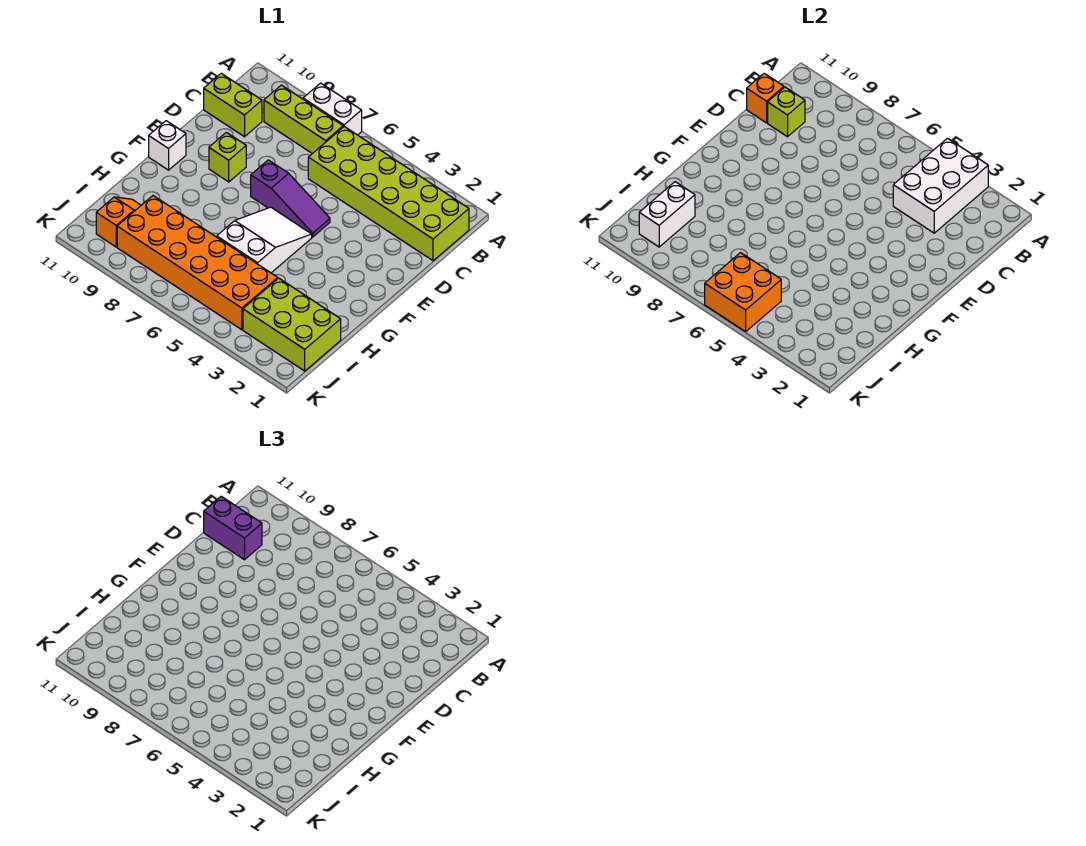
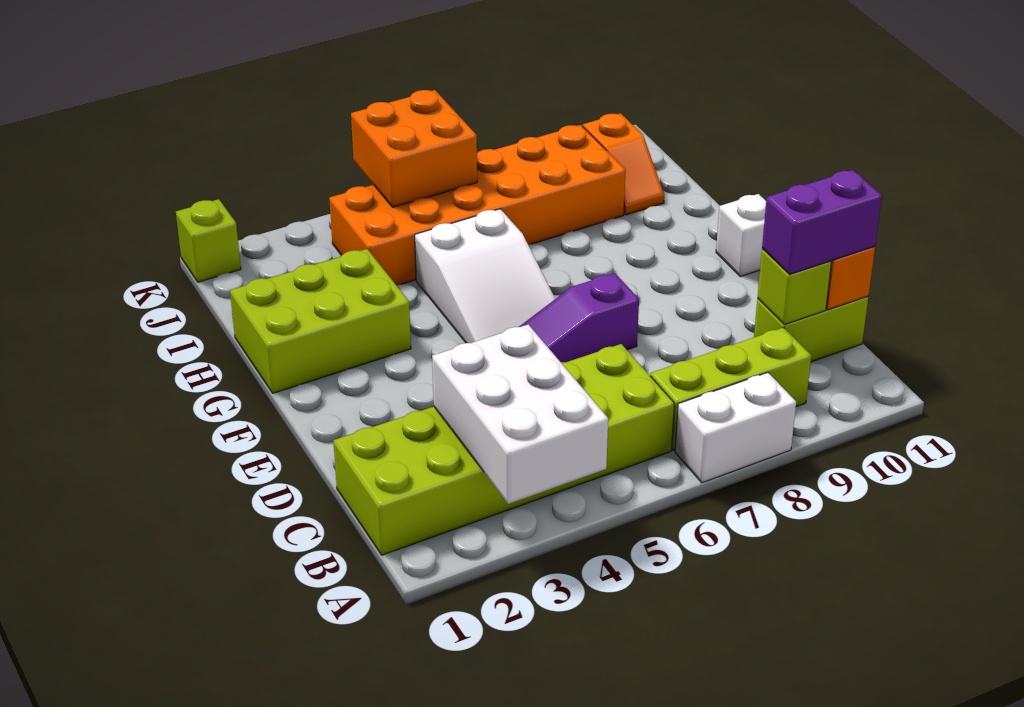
lime 1x1 brick [209,132,246,182] -> lime 1x1 brick moved to [176,199,241,282]
lime 2x3 brick [243,278,341,371] -> lime 2x3 brick moved to [230,249,411,393]
white 1x2 brick [639,182,695,247] -> none

